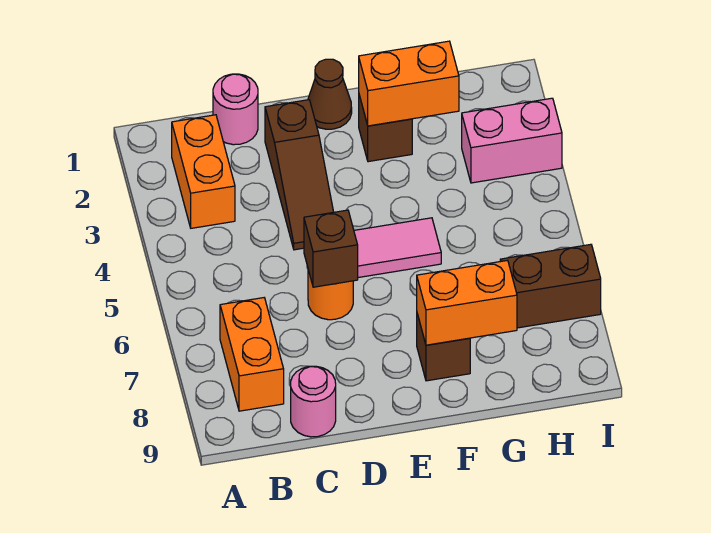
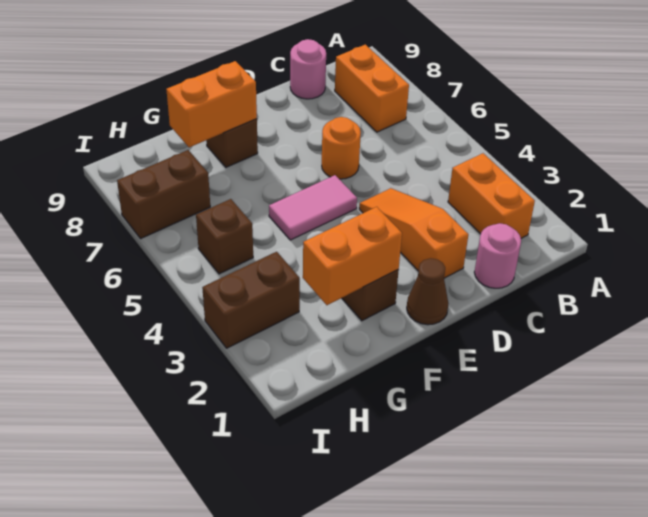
brown 1x3 slope [265,100,333,250] -> orange 1x3 slope [359,188,468,278]
brown 1x1 brick [304,210,358,287] -> brown 1x1 brick moved to [196,199,253,274]
pink 1x2 brick [462,98,562,183] -> brown 1x2 brick [202,252,300,348]

